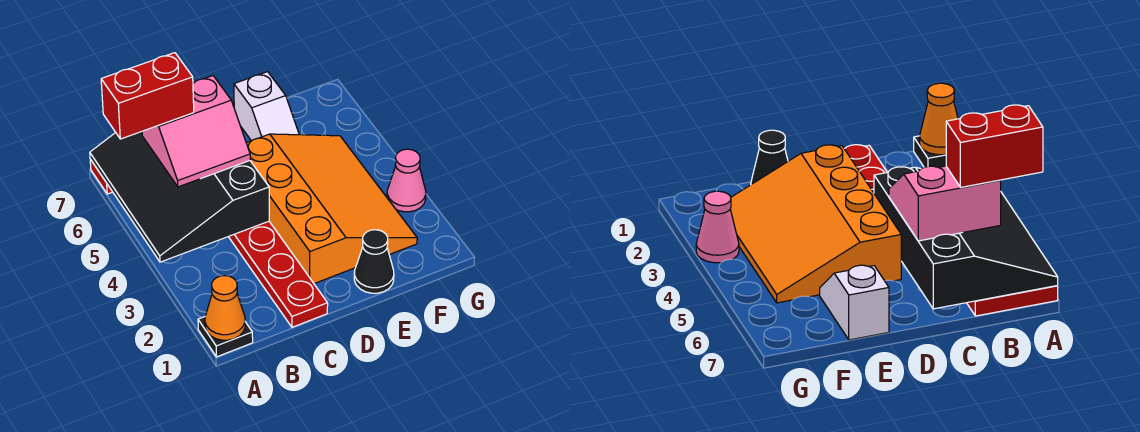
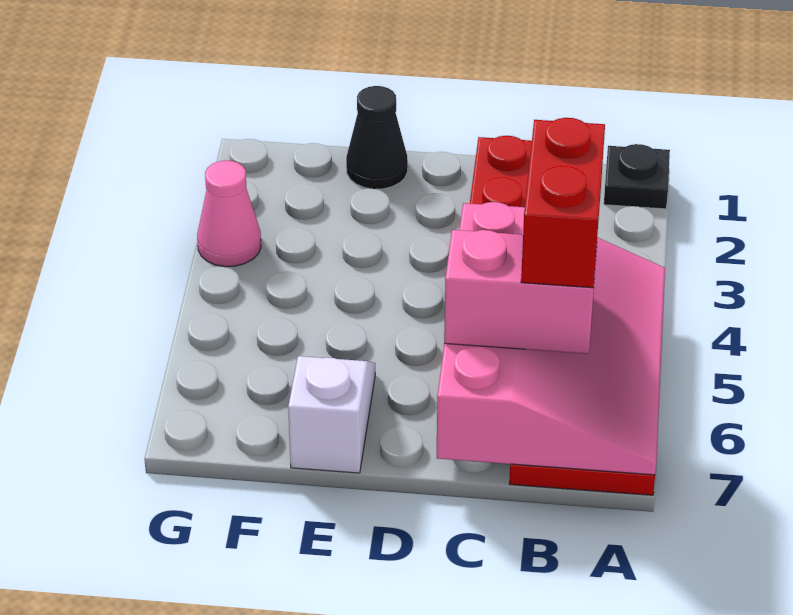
orange 1x1 cone [205,276,245,340] -> none
black 3x4 slope [90,132,269,262] -> pink 3x4 slope [437,202,665,475]
red 1x2 brick [101,53,194,139] -> red 1x2 brick turned to [521,118,605,288]
orange 3x4 slope [247,134,417,284] -> none

